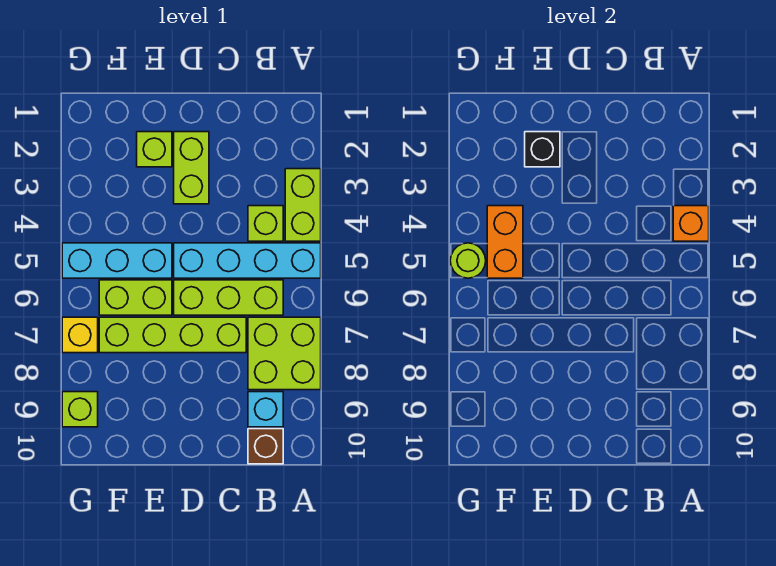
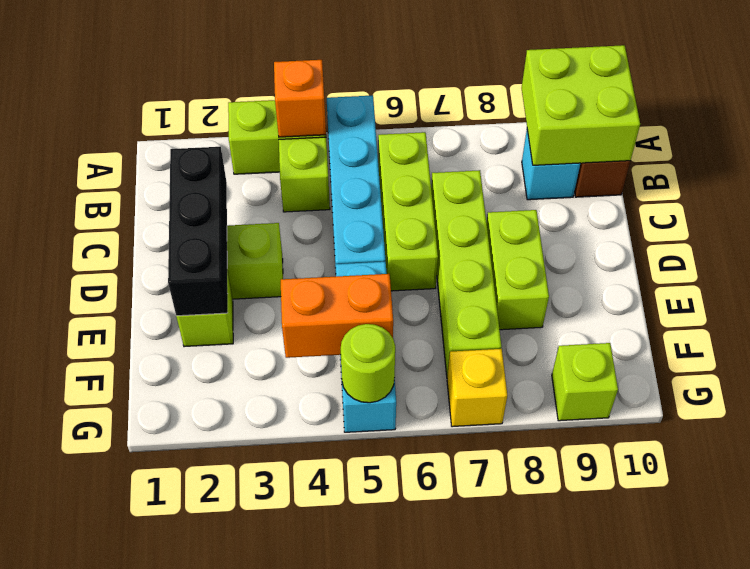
lime 2x2 brick [248,317,321,390] -> lime 2x2 brick moved to [522,45,640,165]
black 1x1 brick [525,132,560,167] -> black 1x3 brick [168,147,228,316]
lime 1x2 brick [99,280,172,315] -> lime 1x2 brick moved to [486,210,549,330]

